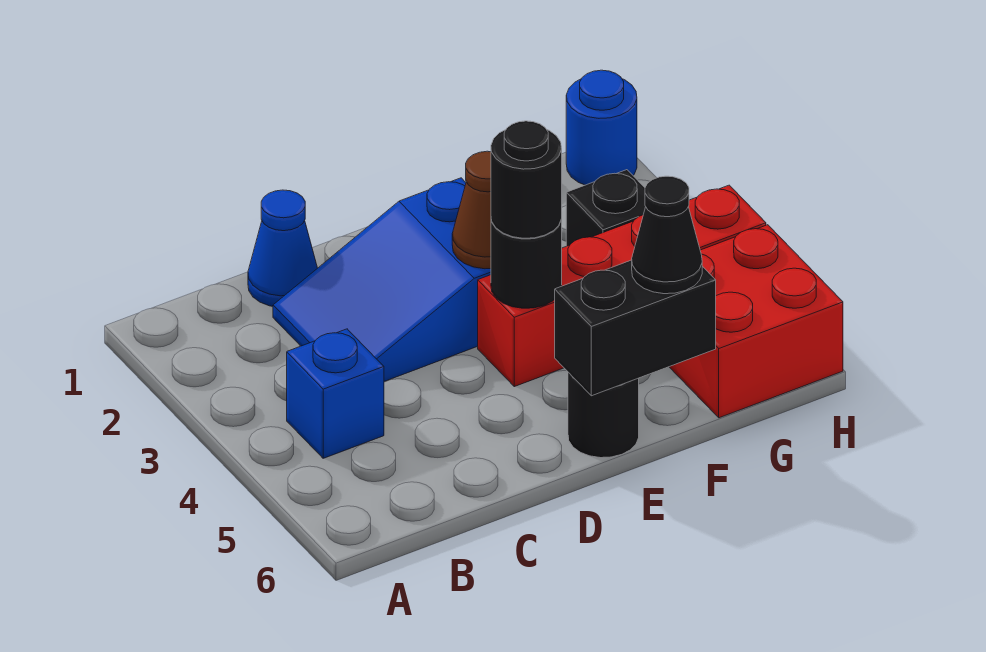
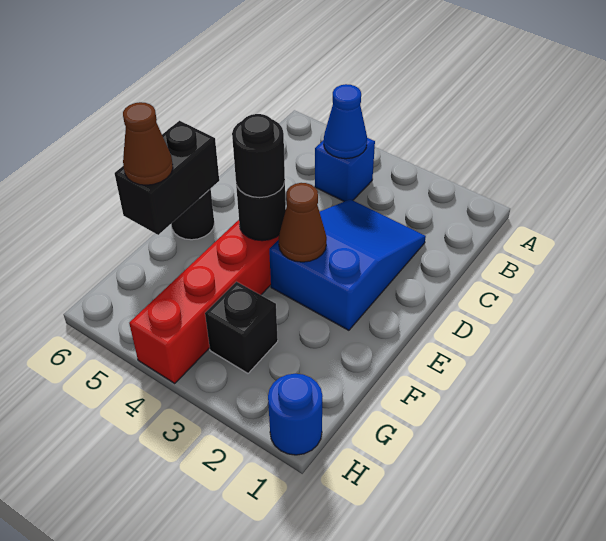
blue 1x1 cone [248,190,317,306] -> blue 1x1 cone moved to [324,84,367,159]
black 1x1 cone [632,176,702,294] -> brown 1x1 cone [123,102,173,185]
red 2x2 brick [670,225,843,418] -> none

